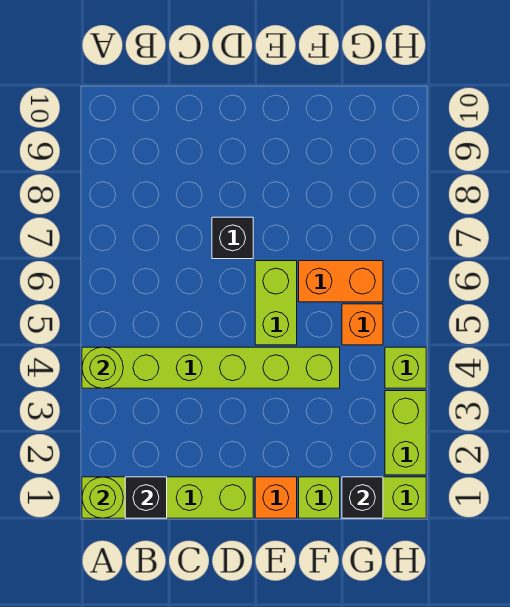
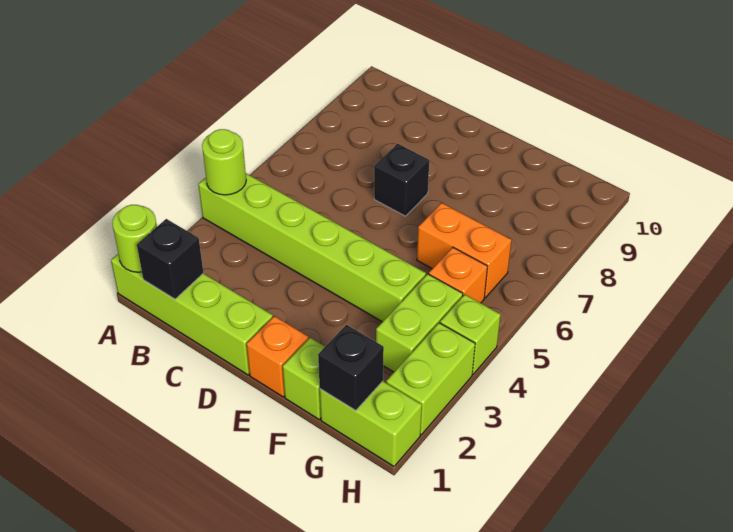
lime 1x2 brick [255,261,297,345] -> lime 1x2 brick moved to [376,274,463,372]

